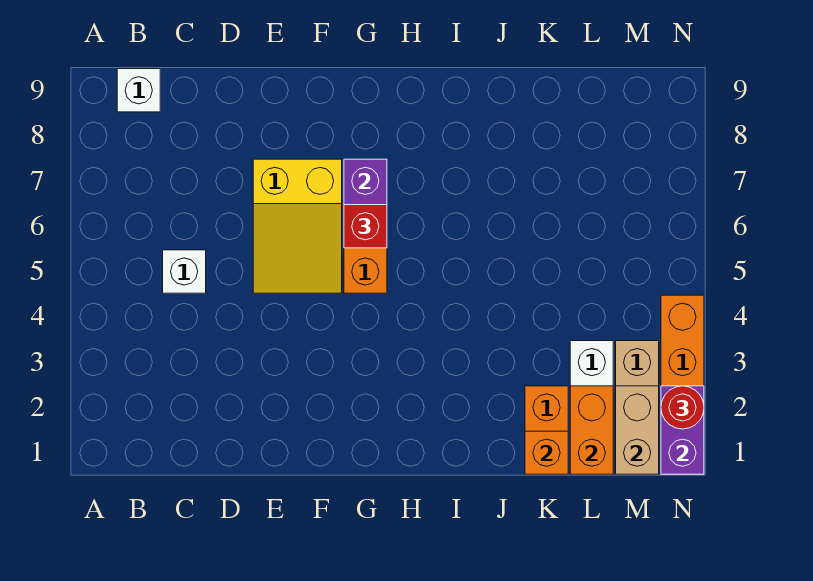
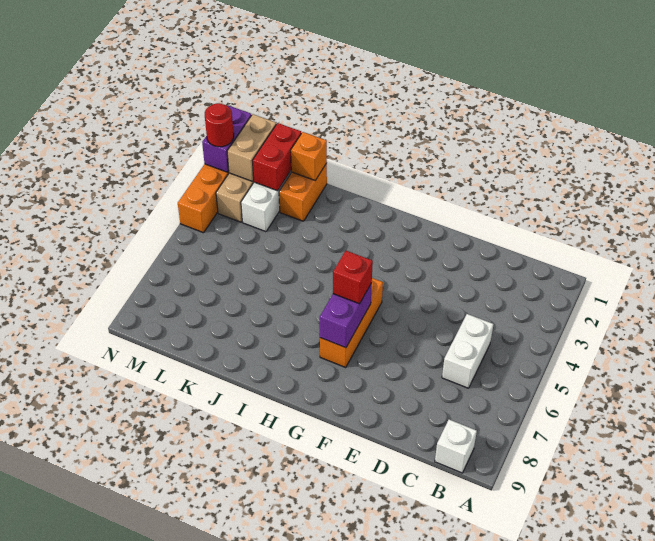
white 1x1 brick [163,250,206,293] -> white 1x2 brick [442,314,493,388]
yellow 2x3 slope [253,159,342,293] -> none
orange 1x2 brick [570,386,613,474] -> red 1x2 brick [252,123,301,191]

